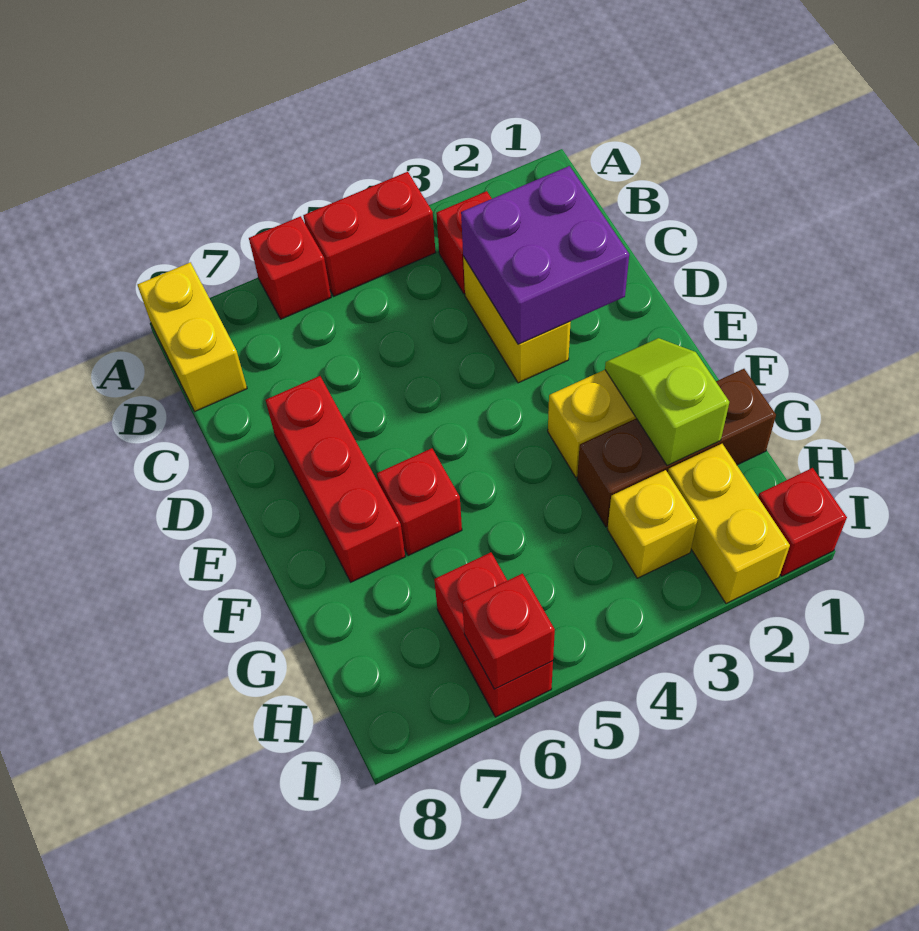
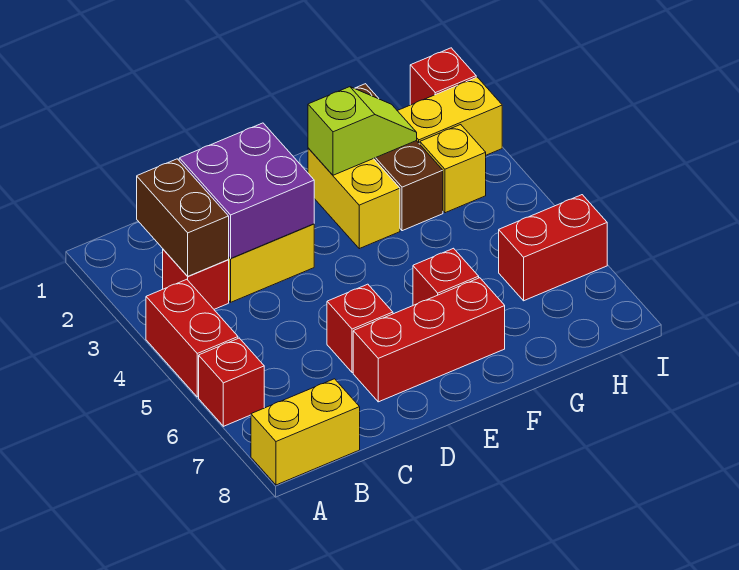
none -> brown 1x2 brick [137,159,229,276]
lime 1x2 slope [605,338,729,466] -> lime 1x2 slope turned to [308,87,417,175]
red 1x1 brick [462,574,555,689] -> red 1x1 brick moved to [327,284,393,373]

